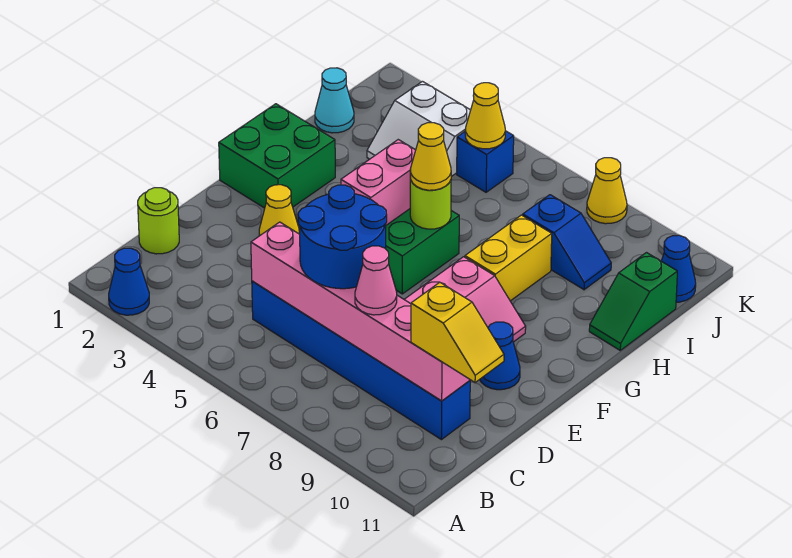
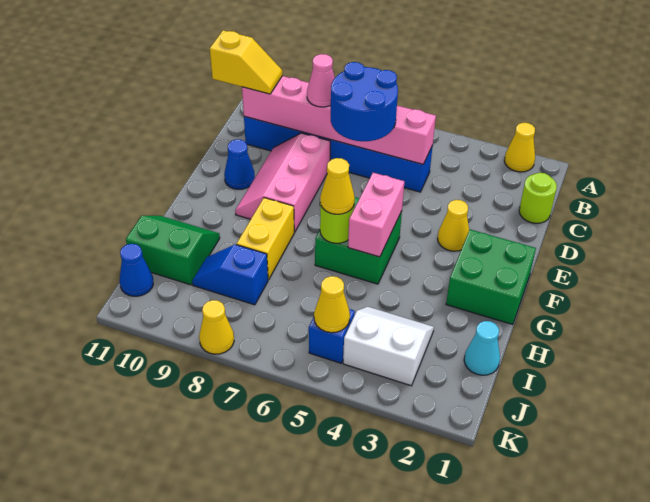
blue 1x1 cone [109,248,149,315] -> yellow 1x1 cone [504,123,535,172]
yellow 1x2 slope [411,282,504,382] -> yellow 1x2 slope turned to [210,30,282,94]
green 1x2 slope [589,253,677,350] -> green 2x2 slope [126,216,220,285]

